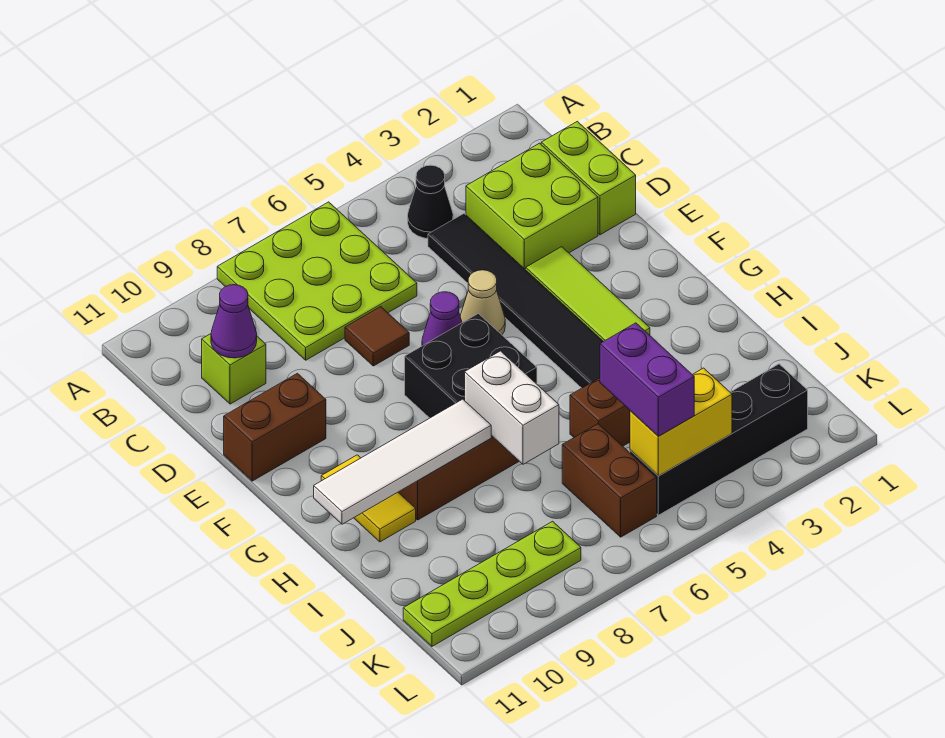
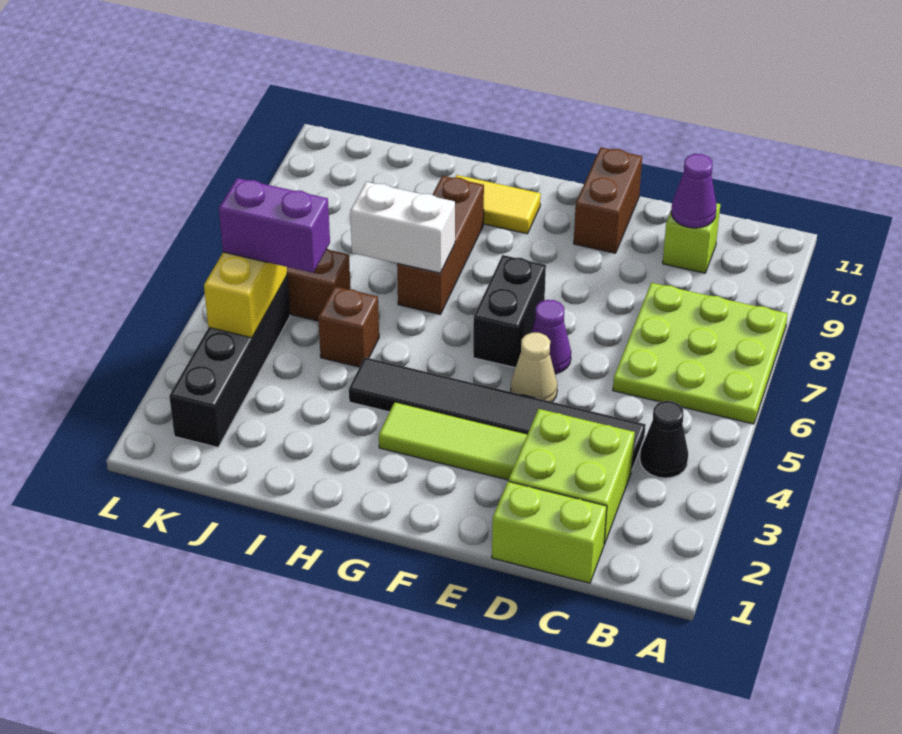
brown 1x1 tile [345,307,409,366] -> none
black 2x2 brick [405,314,537,418] -> black 1x2 brick [473,255,546,368]
white 1x4 tile [314,399,491,524] -> none
lime 1x4 plate [403,521,581,646] -> none

